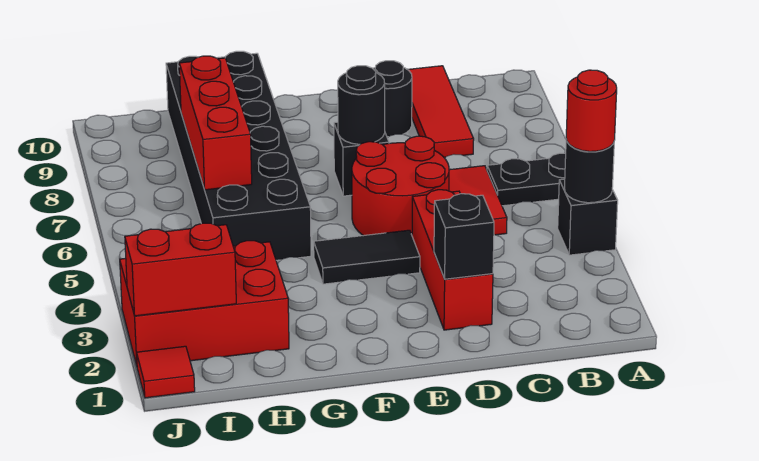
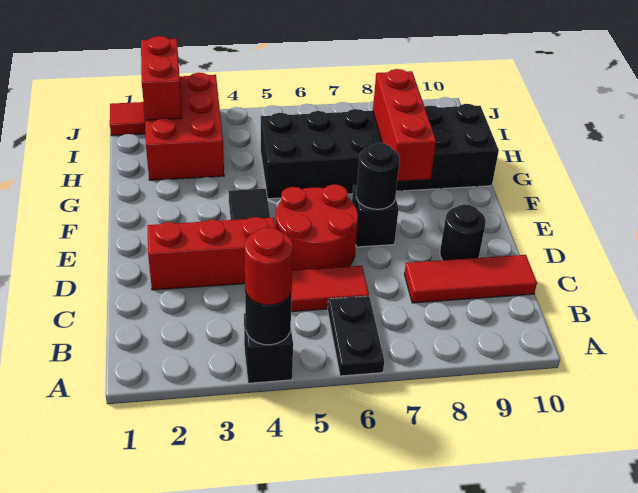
black 1x1 brick [434,194,494,279] -> none
red 1x3 brick [179,56,252,190] -> red 1x3 brick turned to [373,69,436,181]

